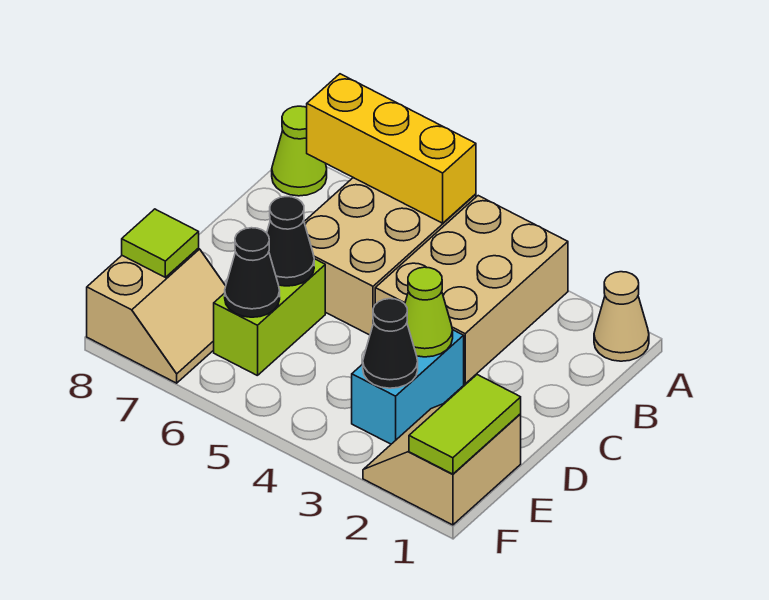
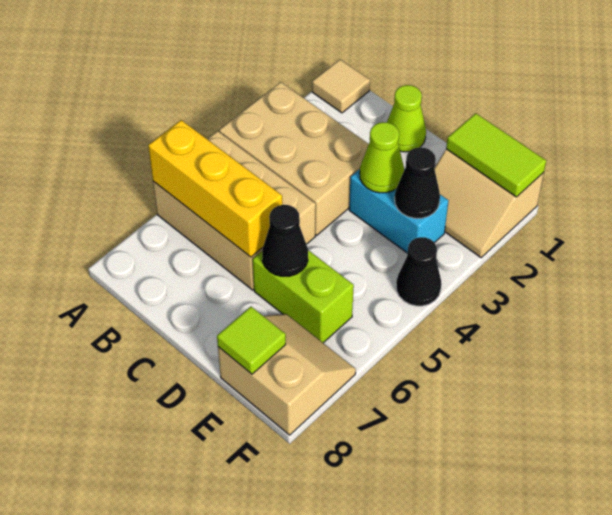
tan 1x1 cone [594,272,649,361] -> tan 1x1 tile [312,60,370,113]
yellow 1x3 brick [307,74,476,223] -> yellow 1x3 brick turned to [148,120,282,257]
lime 1x1 cone [272,106,327,196] -> lime 1x1 cone moved to [387,85,426,152]
black 1x1 cone [225,228,280,317] -> black 1x1 cone moved to [396,237,441,306]

